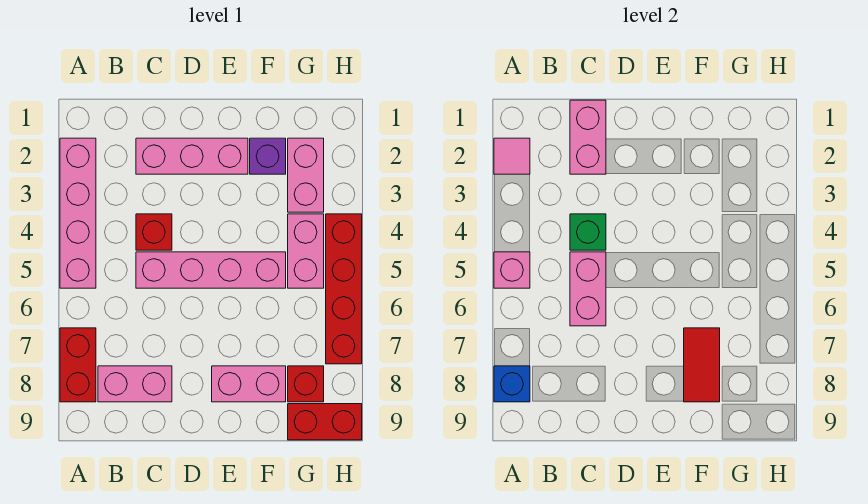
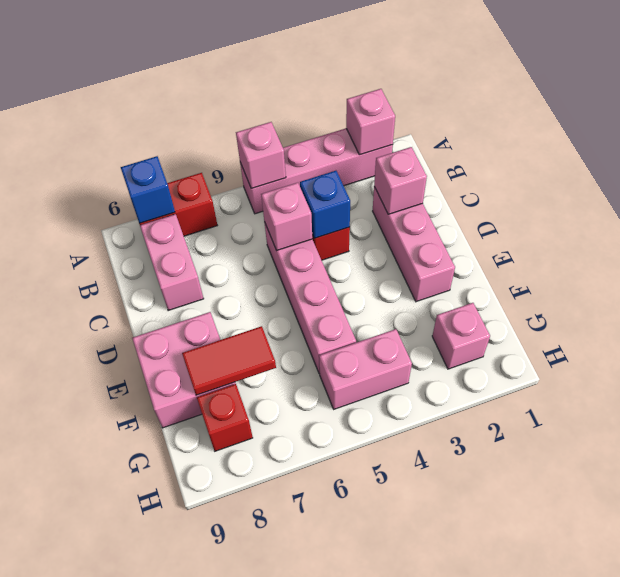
pink 1x1 tile [494,138,530,174] -> pink 1x1 brick [346,89,395,155]
pink 1x2 brick [570,100,606,174] -> pink 1x1 brick [374,147,427,214]
green 1x1 brick [570,214,606,250] -> blue 1x1 brick [300,171,350,238]
pink 1x2 brick [570,252,606,326] -> pink 1x1 brick [261,183,312,250]
pink 1x2 brick [212,366,286,402] -> pink 2x2 brick [132,312,236,428]
purple 1x1 brick [250,138,286,174] -> none
pink 1x2 brick [288,138,324,212] -> pink 1x1 brick [432,303,490,369]
red 1x2 brick [288,404,362,440] -> none
red 1x4 brick [326,214,362,364] -> none

